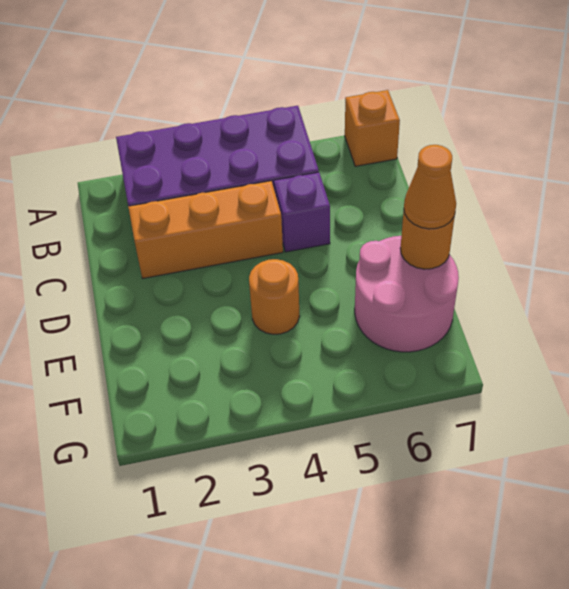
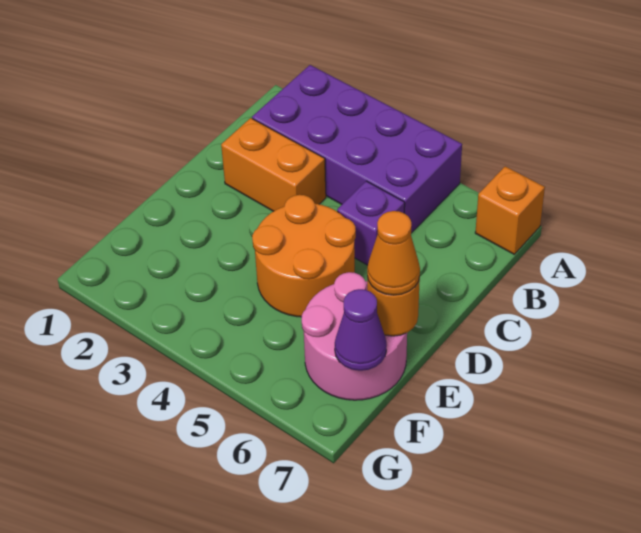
orange 1x3 brick [128,181,283,278] -> orange 1x2 brick [221,118,326,211]
orange 1x1 round brick [249,259,300,334] -> orange 2x2 round brick [252,195,356,317]
none -> purple 1x1 cone [335,289,387,371]

